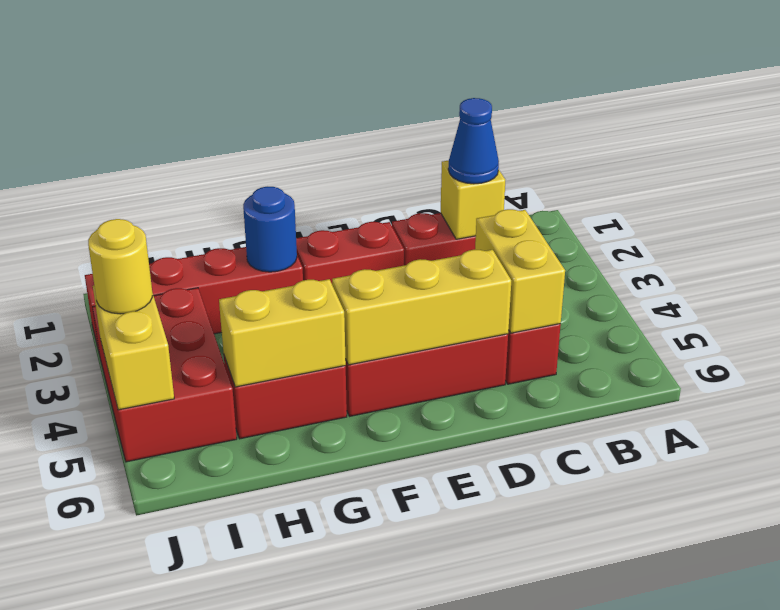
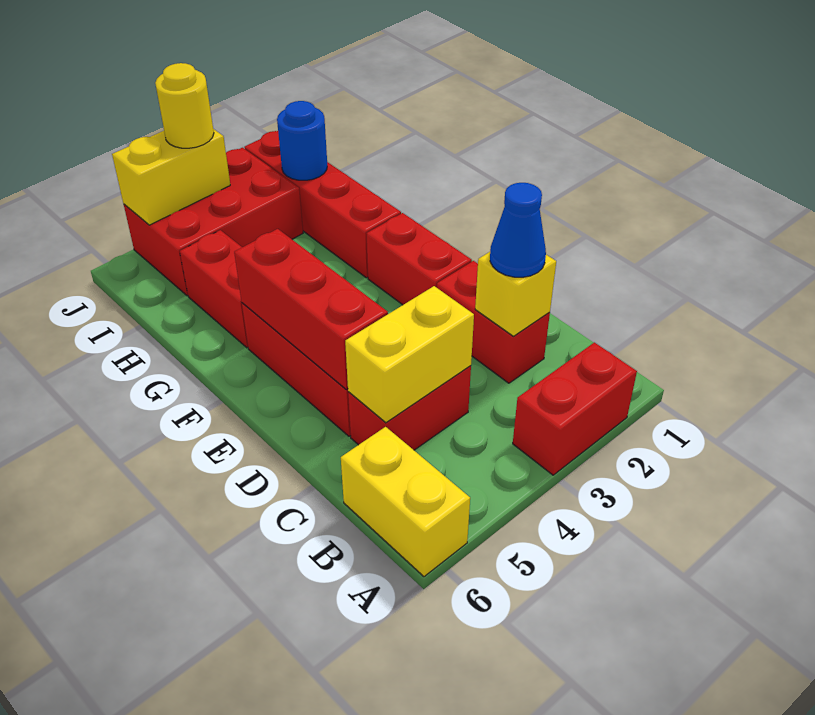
none -> red 1x2 brick [513,342,637,475]
yellow 1x3 brick [332,250,511,365] -> red 1x3 brick [234,229,388,389]
blue 1x1 round brick [243,187,297,272] -> blue 1x1 round brick moved to [277,101,327,180]
yellow 1x2 brick [219,279,346,387] -> yellow 1x2 brick moved to [341,427,470,577]

